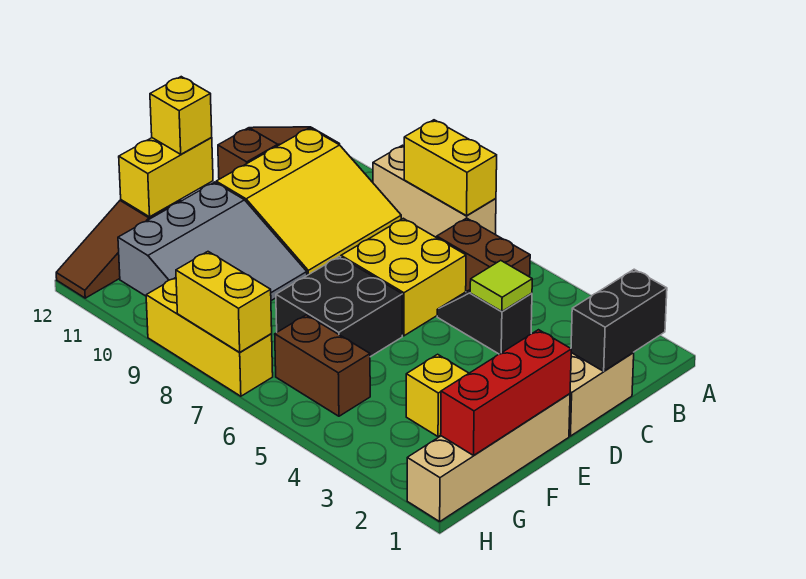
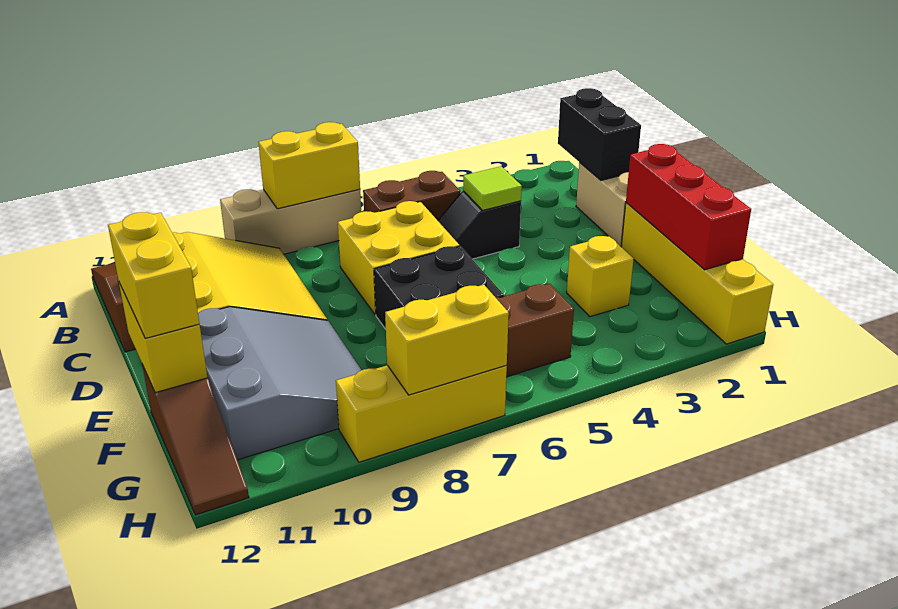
tan 1x4 brick [407,394,570,522] -> yellow 1x4 brick [621,203,773,344]
yellow 1x1 brick [150,77,212,154] -> yellow 1x2 brick [108,212,199,338]

